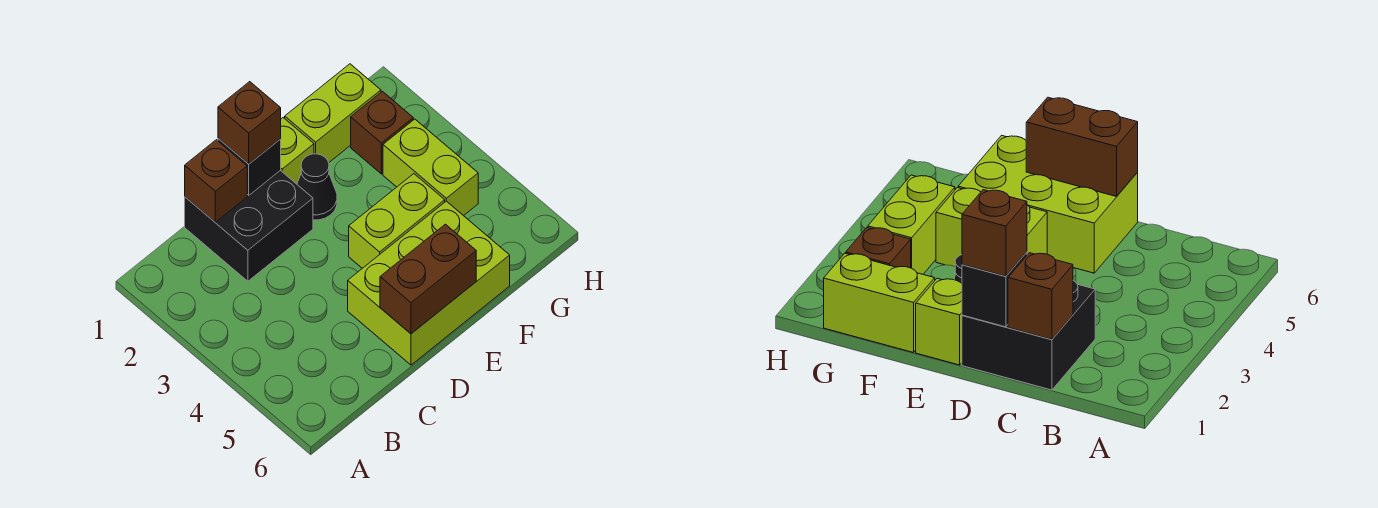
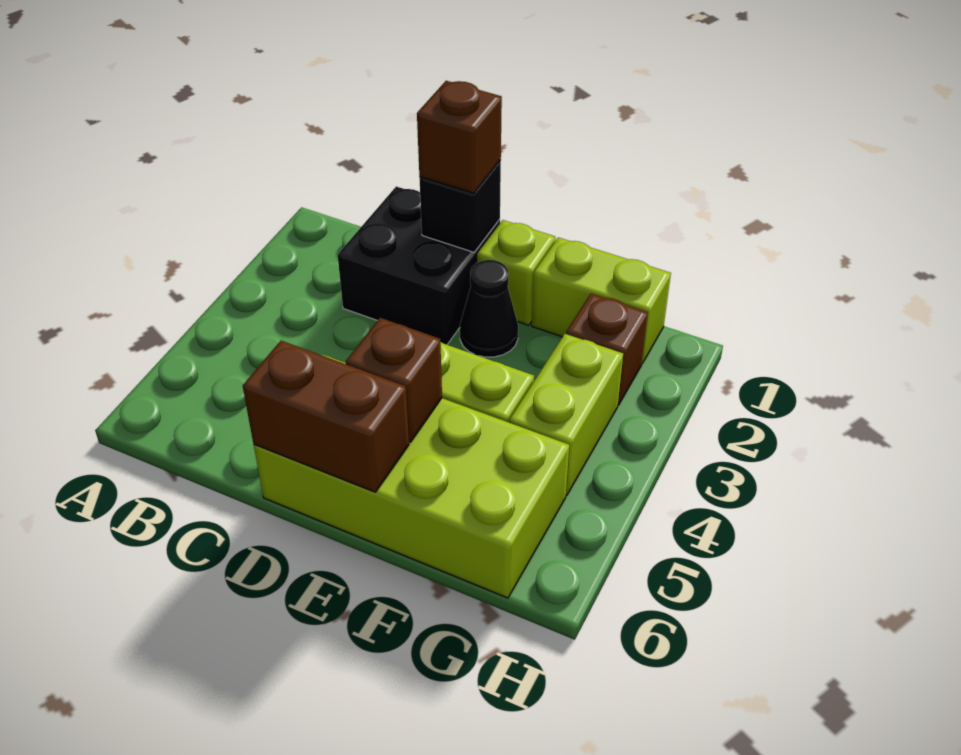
brown 1x1 brick [185,140,247,222] -> brown 1x1 brick moved to [346,318,442,442]
lime 2x3 brick [348,201,510,365] -> lime 2x4 brick [254,356,569,598]

